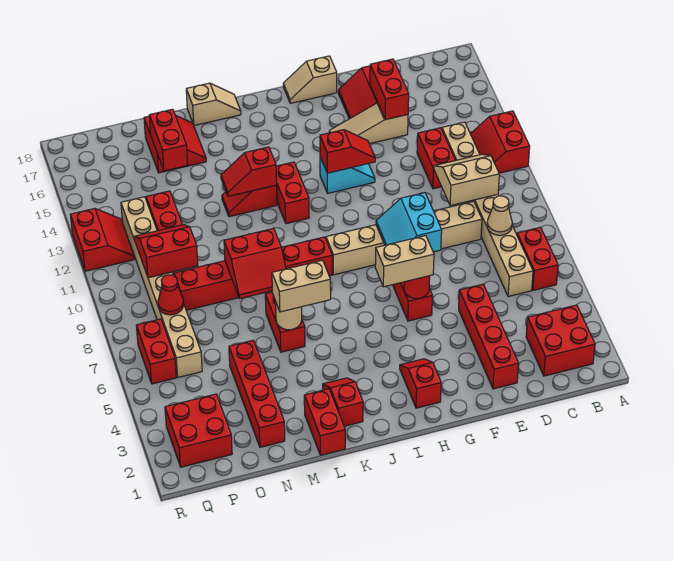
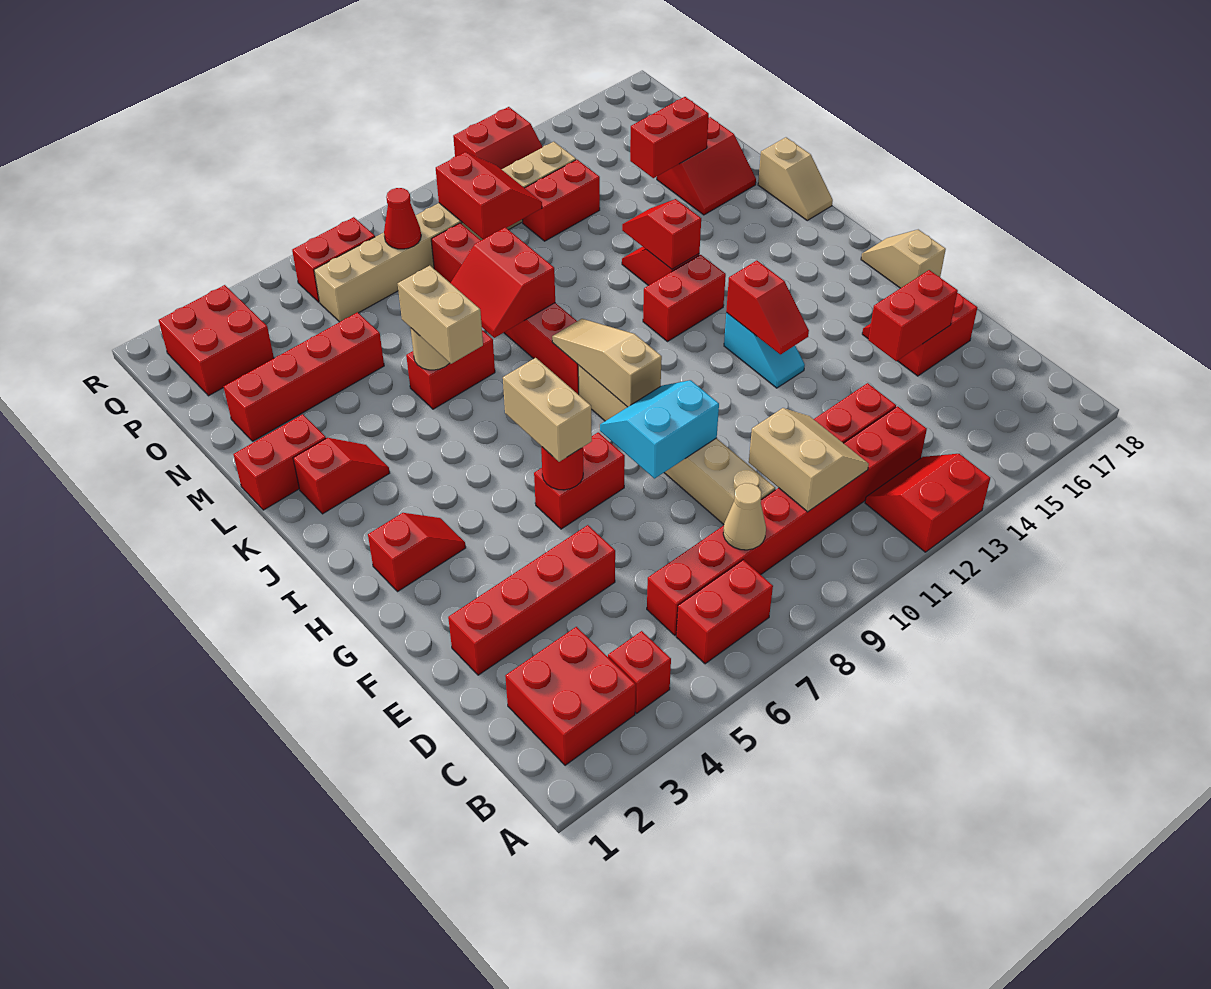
none -> red 1x1 brick [608,631,671,713]
tan 1x8 brick [442,122,533,297] -> red 1x8 brick [647,406,927,635]
tan 1x3 slope [329,103,408,144] -> tan 1x3 slope moved to [552,319,662,407]

